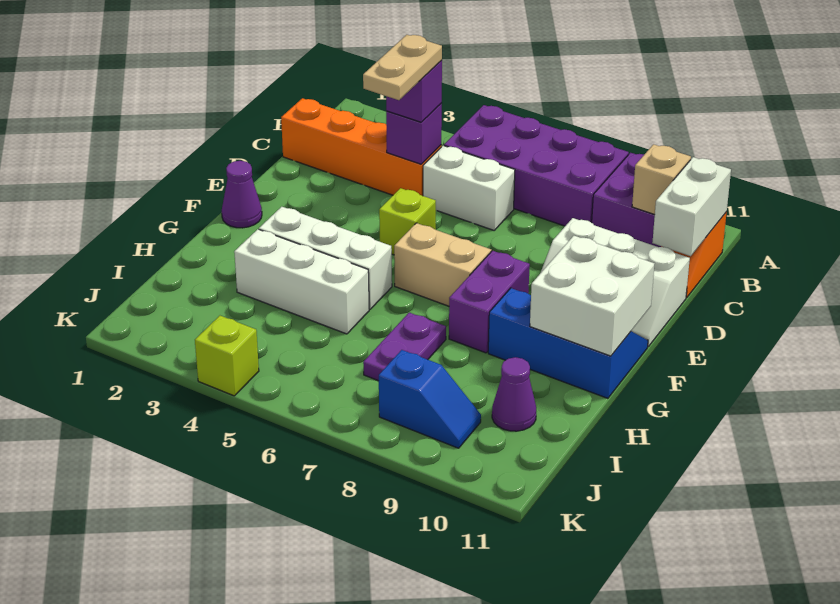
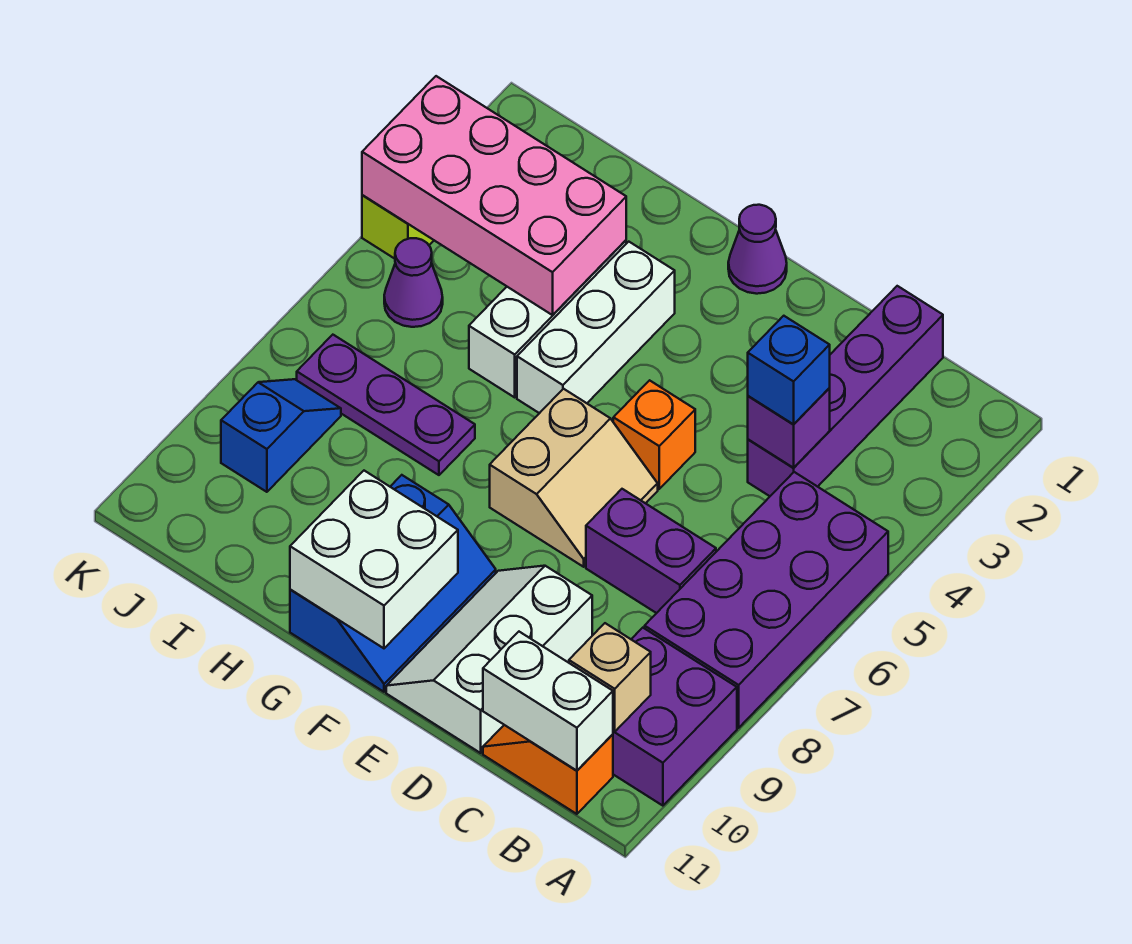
orange 1x4 brick [281,98,441,196] -> purple 1x4 brick [748,286,943,496]
purple 1x1 brick [386,60,442,122] -> blue 1x1 brick [748,316,830,425]
tan 1x2 plate [363,35,442,100] -> none
white 1x2 brick [423,146,515,230] -> none
lime 1x1 brick [379,188,436,255] -> orange 1x1 brick [613,380,695,489]
purple 1x2 brick [449,251,530,353] -> purple 1x2 brick moved to [586,489,716,613]
none -> pink 2x4 brick [362,76,626,315]
purple 1x2 plate [363,313,446,381] -> purple 1x3 plate [297,335,475,475]
purple 1x1 cone [492,357,536,431] -> purple 1x1 cone moved to [384,238,443,327]
blue 1x2 slope [379,350,481,448] -> blue 1x2 slope turned to [221,379,341,492]

